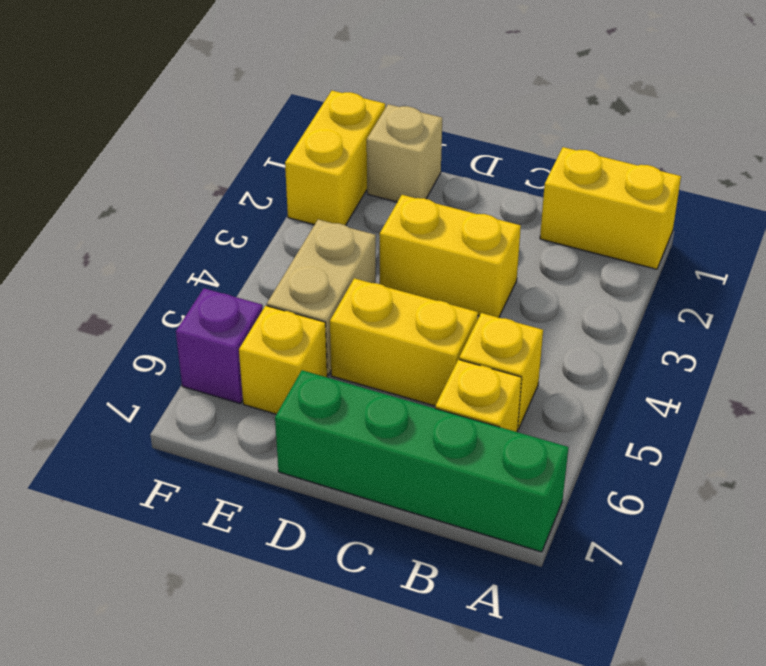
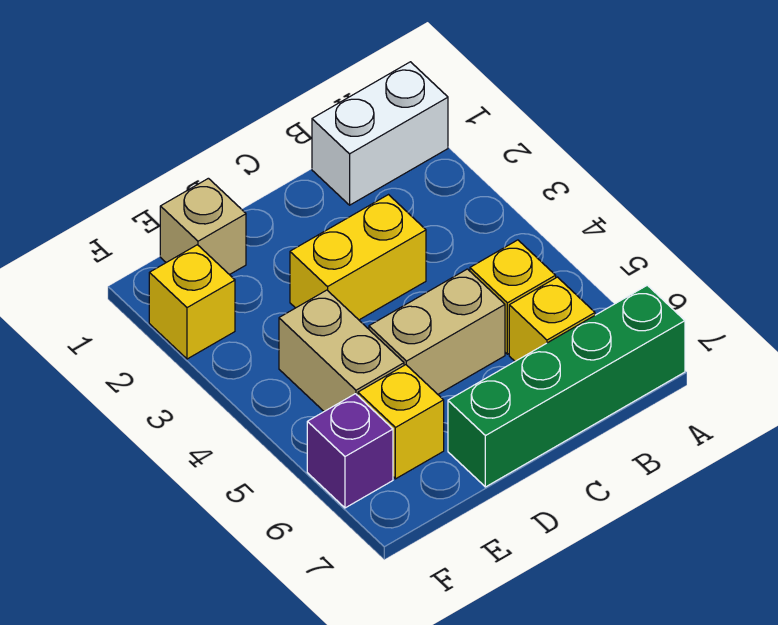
yellow 1x2 brick [540,147,681,269] -> white 1x2 brick [312,62,448,205]
yellow 1x2 brick [330,278,478,406] -> tan 1x2 brick [369,269,505,394]
yellow 1x2 brick [285,91,385,225] -> yellow 1x1 brick [149,245,235,359]

